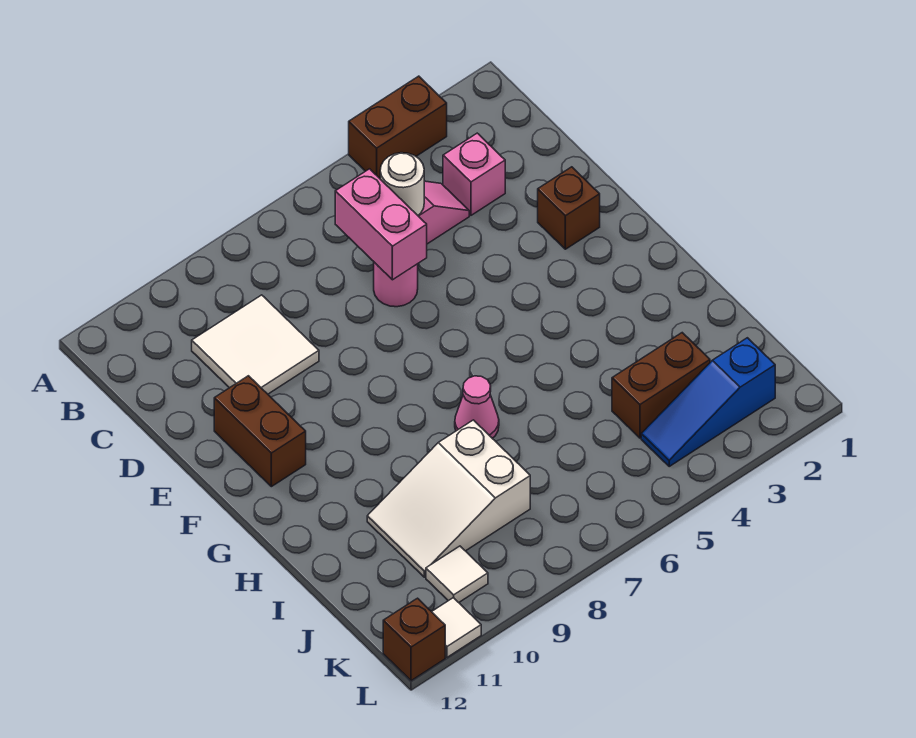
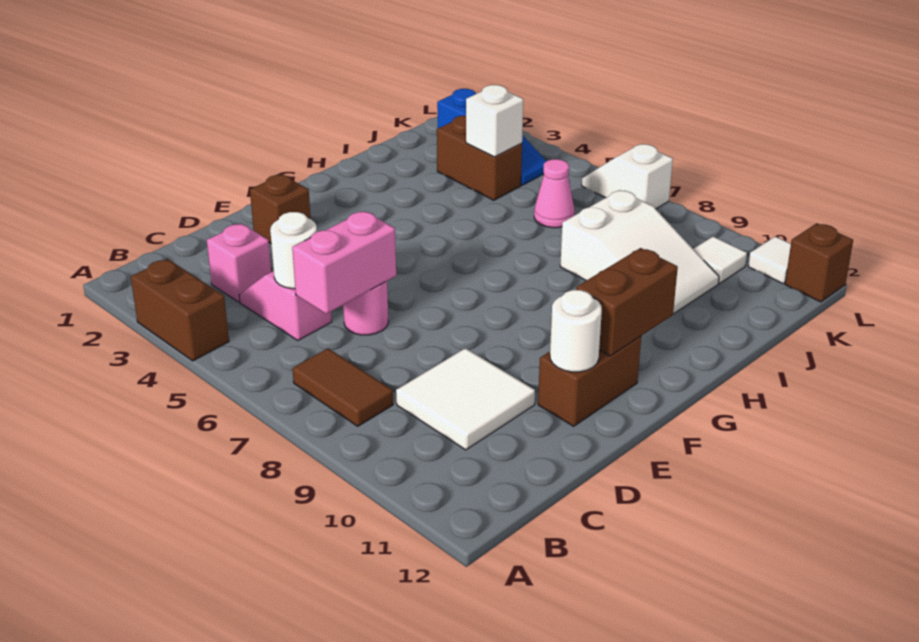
none -> brown 1x2 tile [292,348,393,426]
none -> white 1x1 round brick [550,290,602,372]
none -> brown 1x2 brick [576,248,678,356]
pink 1x1 cone [455,376,499,438] -> pink 1x1 cone moved to [534,159,575,228]
none -> white 1x1 brick [466,85,523,157]
none -> white 1x2 slope [582,144,673,209]

